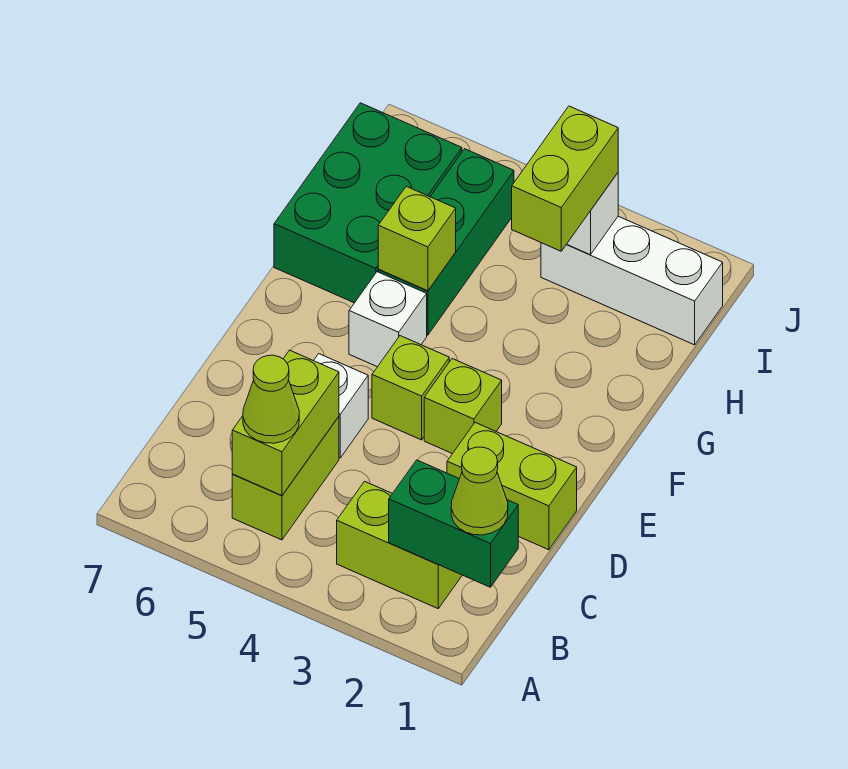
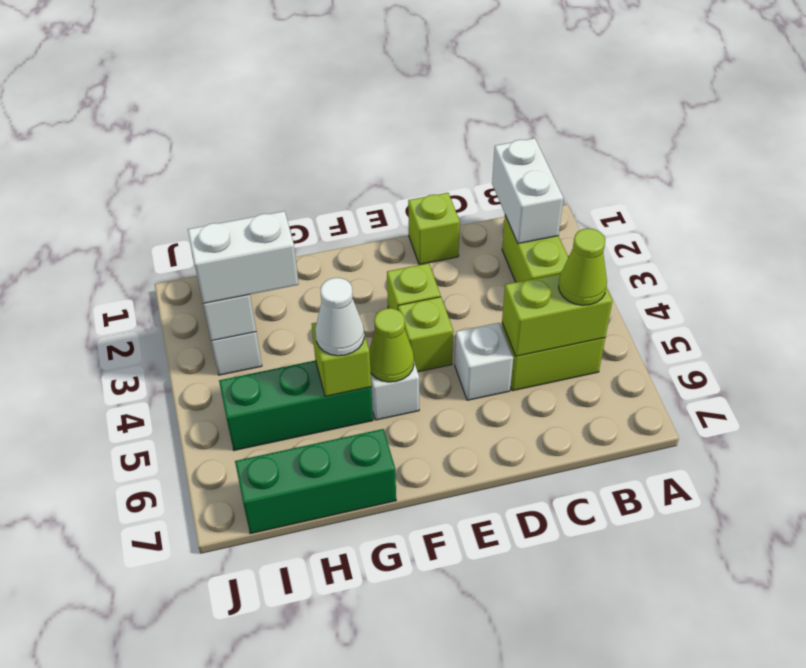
green 1x2 brick [389,460,518,587] -> white 1x2 brick [492,138,563,244]
lime 1x1 cone [451,447,508,535] -> lime 1x1 cone moved to [369,308,414,382]
lime 1x2 brick [447,423,577,550] -> lime 1x1 brick [408,193,460,265]
none -> white 1x1 cone [315,278,364,356]
green 2x3 brick [274,103,462,303] -> green 1x3 brick [235,429,396,534]
lime 1x2 brick [512,106,618,251] -> white 1x2 brick [188,211,299,304]

